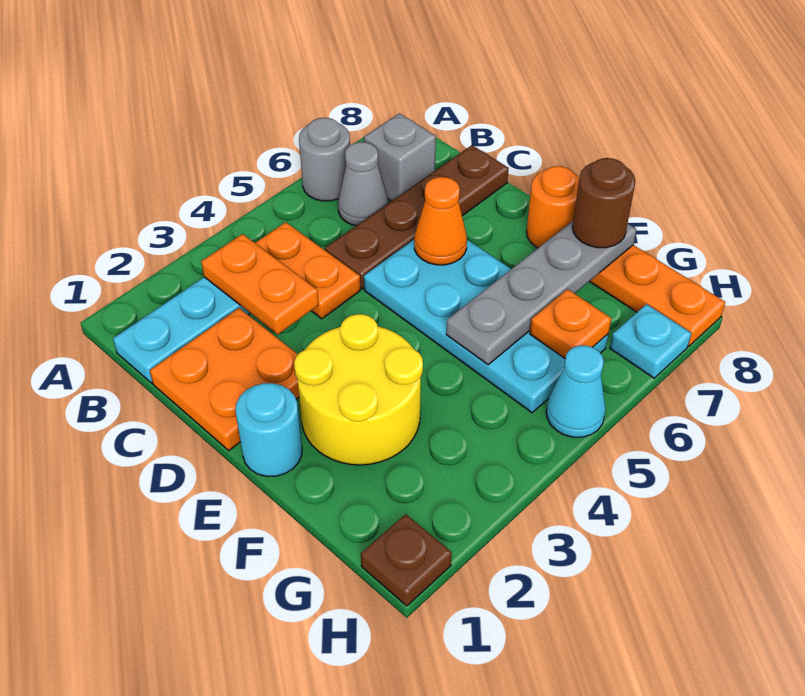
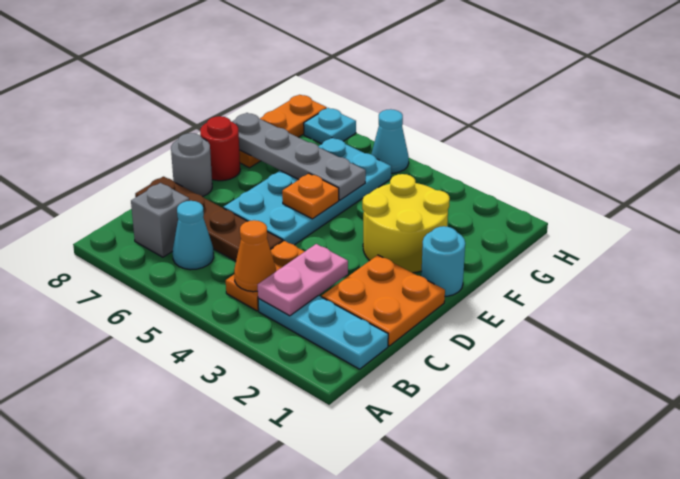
grey 1x1 round brick [299,118,350,201] -> grey 1x1 round brick moved to [171,133,212,197]
orange 1x2 plate [201,234,319,334] -> pink 1x2 plate [258,244,348,316]
grey 1x1 cone [338,142,388,226] -> cyan 1x1 cone [173,201,214,270]
orange 1x1 cone [414,177,467,265] -> orange 1x1 cone moved to [234,220,276,292]
orange 1x1 round brick [527,166,580,248] -> red 1x1 round brick [200,116,240,181]
brown 1x1 round brick [572,158,635,248] -> none
orange 1x1 plate [530,289,611,358] -> orange 1x1 plate moved to [282,173,339,219]
brown 1x1 plate [361,514,452,606] -> none

